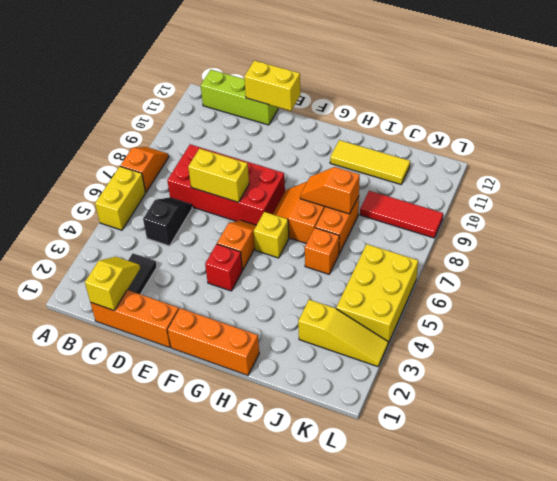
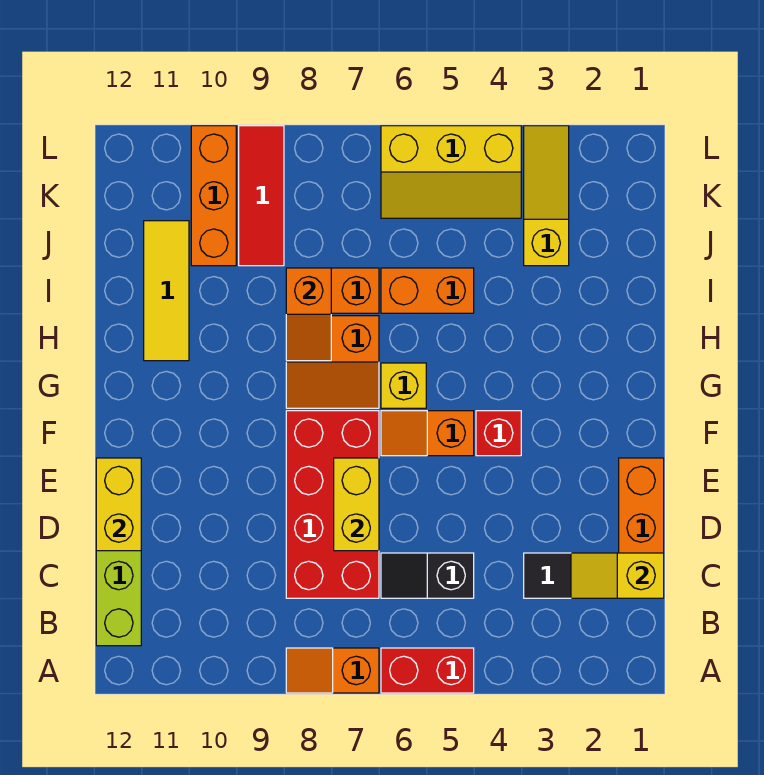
yellow 1x2 brick [95,167,146,230] -> red 1x2 brick [381,648,474,693]
orange 1x3 brick [168,308,259,375] -> orange 1x3 brick moved to [191,126,236,266]
orange 1x1 brick [305,228,339,274] -> orange 1x2 brick [381,268,474,313]
yellow 2x3 brick [336,244,418,343] -> yellow 2x3 slope [381,126,521,218]

